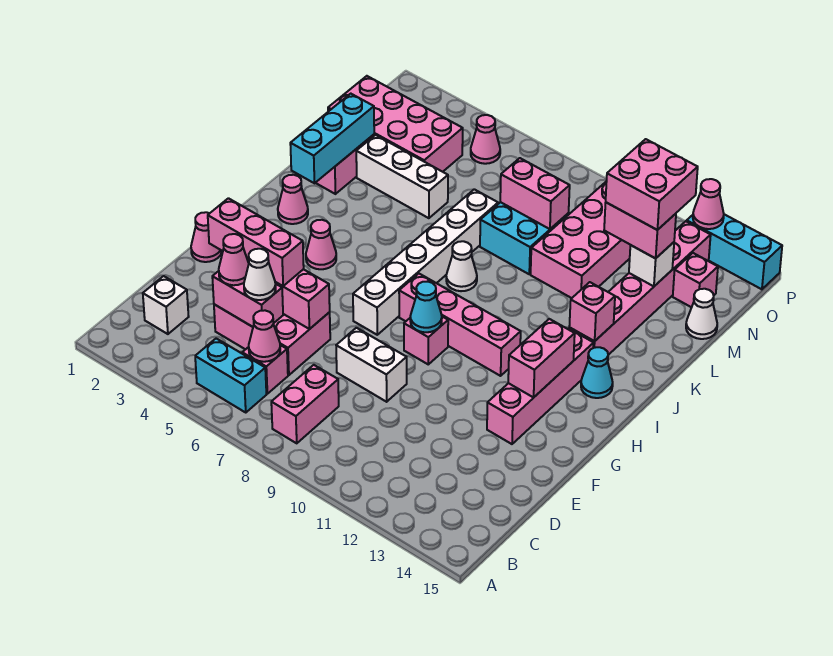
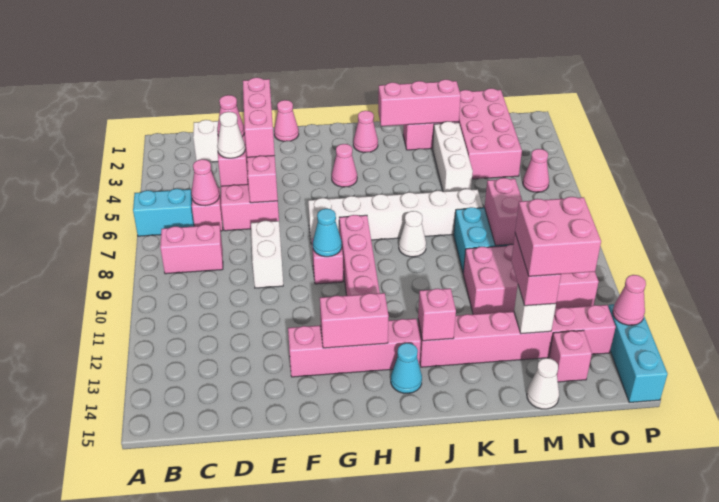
cyan 1x2 brick [195,338,266,412] -> cyan 1x2 brick turned to [133,189,194,236]
cyan 1x3 brick [290,94,374,183] -> pink 1x3 brick [378,80,461,126]

